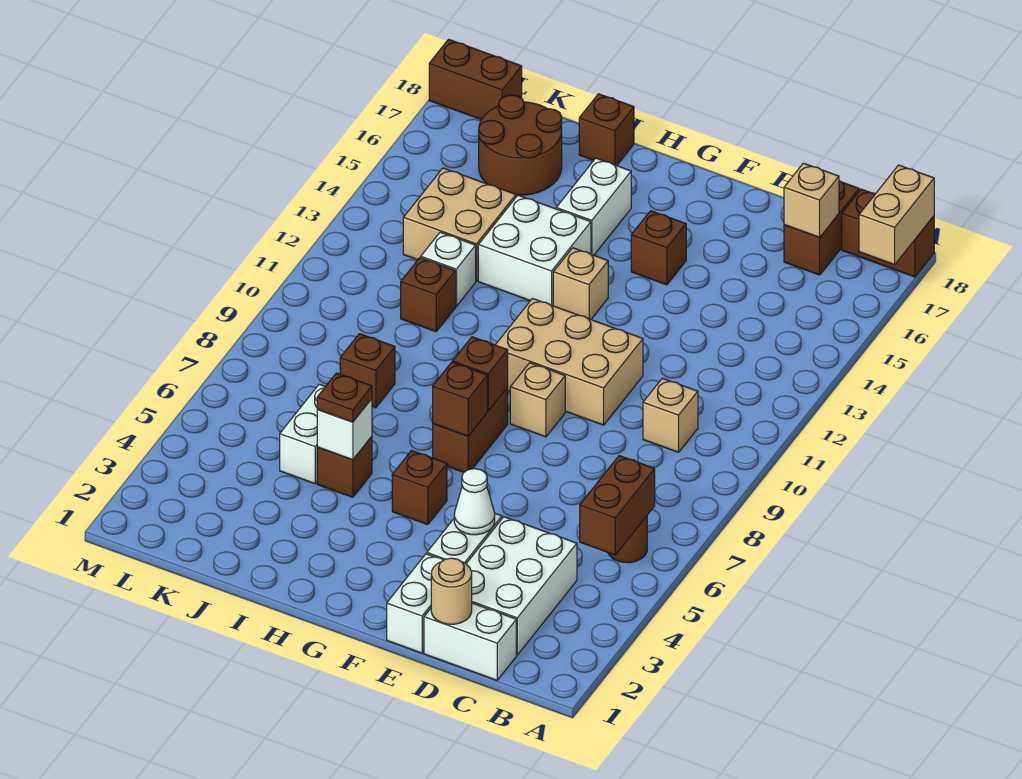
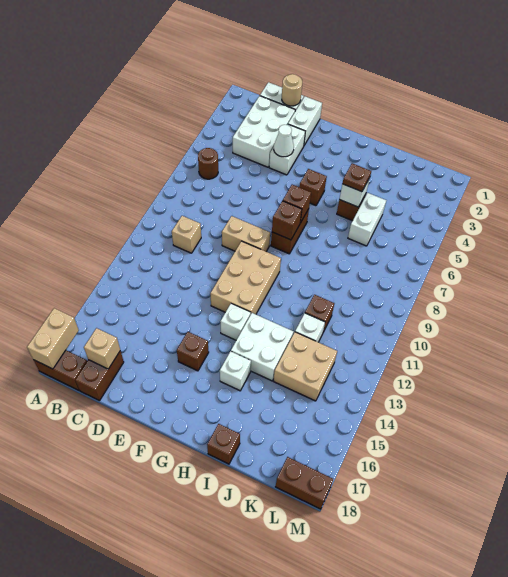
brown 1x2 brick [580,456,655,555] -> none
tan 2x3 brick [496,299,643,425] -> tan 2x3 brick turned to [210,241,281,314]
tan 1x1 brick [510,363,565,437] -> tan 1x2 brick [222,216,270,251]
tan 1x1 brick [553,248,608,319] -> white 1x1 brick [220,304,251,340]
white 1x2 brick [556,158,631,255] -> white 1x1 brick [220,351,251,391]
brown 1x1 brick [340,334,395,408] -> none
brown 2x2 round brick [479,95,562,195] -> none

